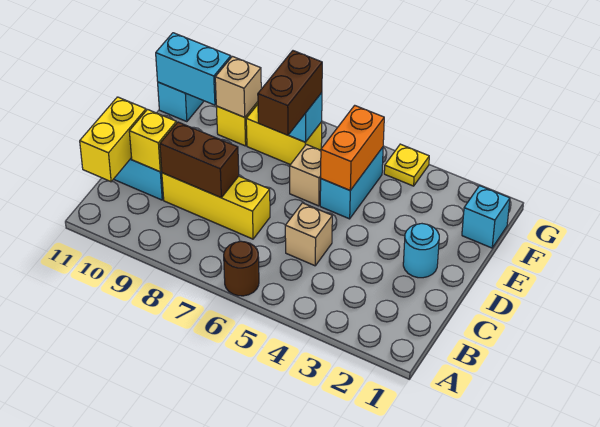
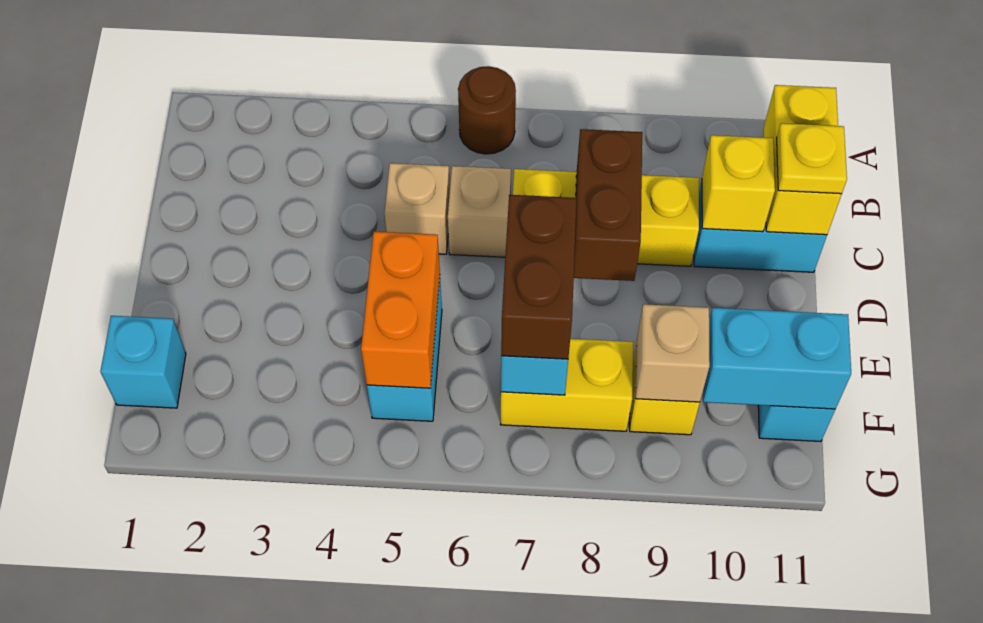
brown 1x2 brick [160,122,239,198] -> brown 1x2 brick turned to [574,129,642,281]
cyan 1x1 round brick [403,224,439,278] -> none
tan 1x1 brick [290,144,321,206] -> tan 1x1 brick moved to [448,166,511,257]
yellow 1x1 plate [384,144,429,186] -> yellow 1x1 plate moved to [777,123,847,194]

